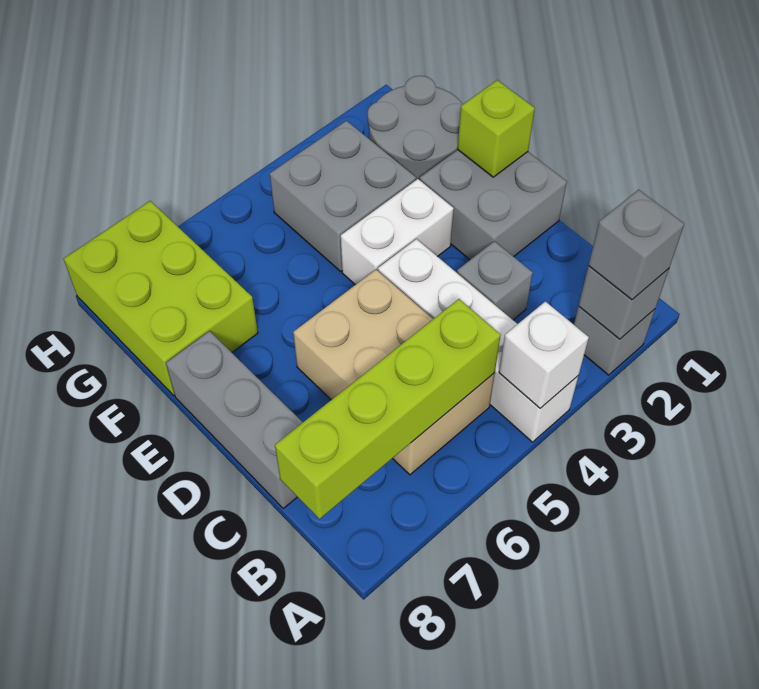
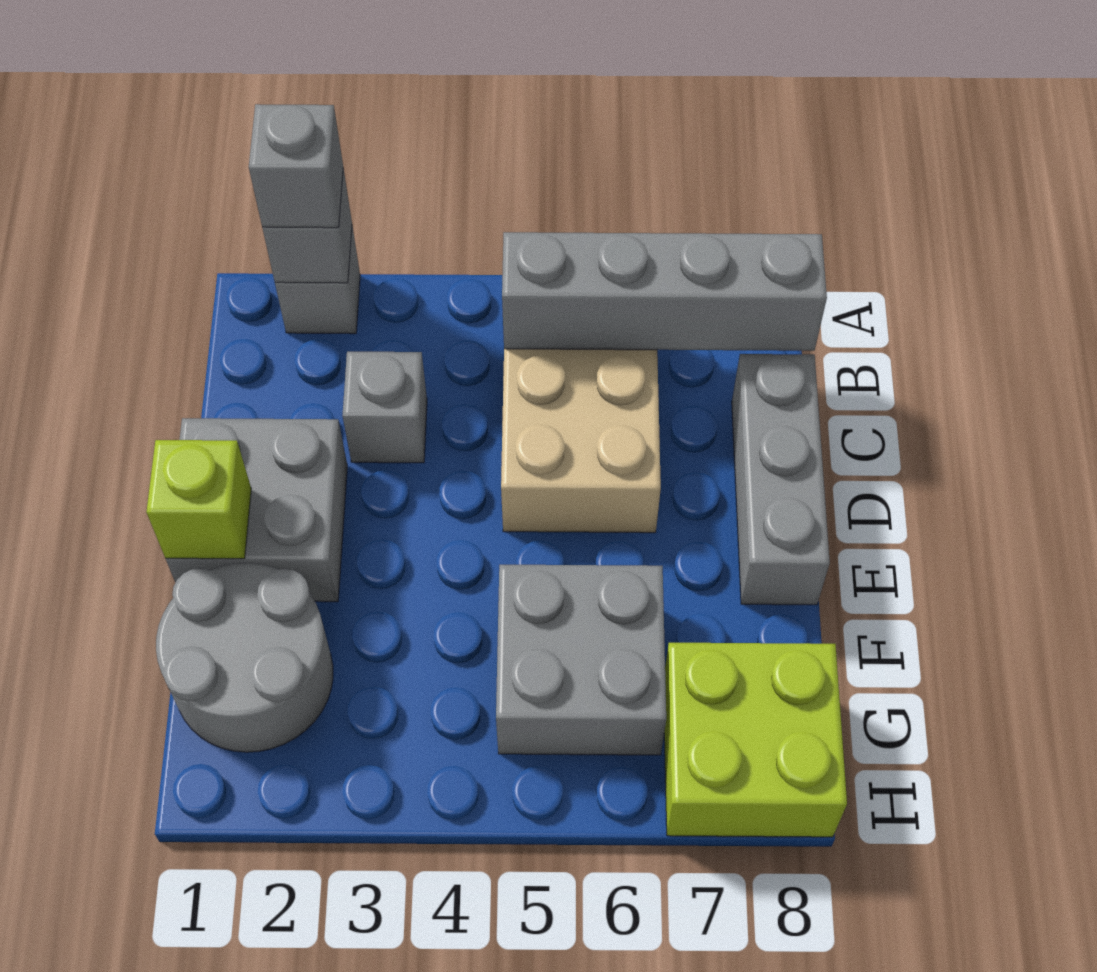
white 1x4 brick [378,239,578,442] -> none
white 1x1 brick [499,301,589,408] -> none
lime 1x4 brick [275,299,501,519] -> grey 1x4 brick [502,232,827,351]
white 1x2 brick [341,179,454,285] -> none
grey 2x2 brick [270,121,416,271] -> grey 2x2 brick moved to [496,565,666,755]
lime 2x3 brick [64,201,258,396] -> lime 2x2 brick [664,643,847,837]

